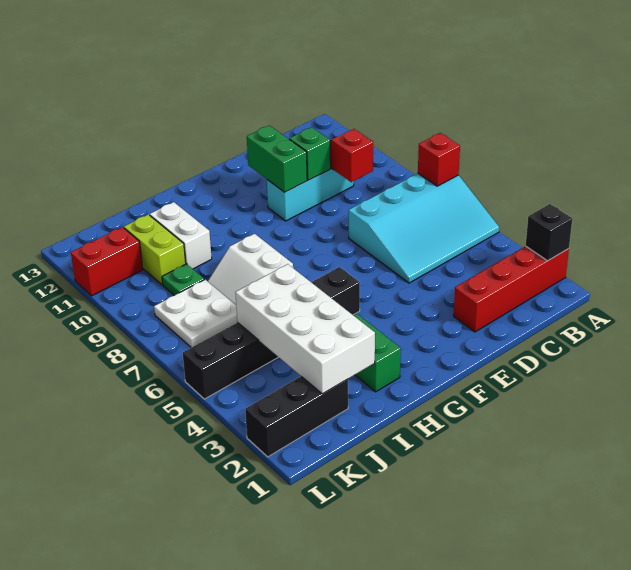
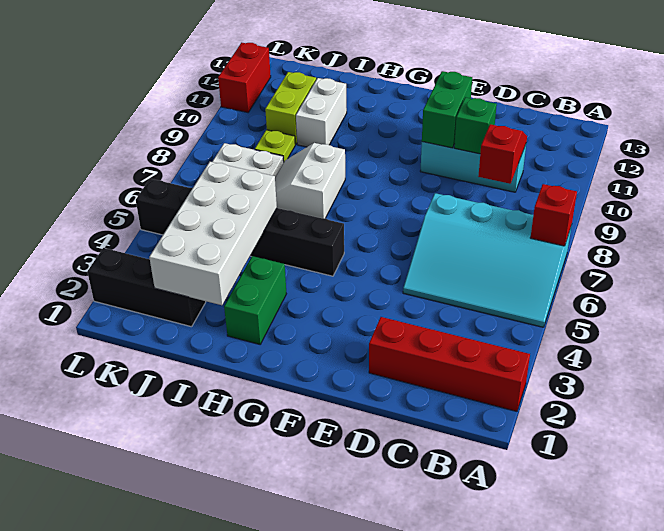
black 1x1 brick [526,204,572,261] -> none
green 1x1 plate [162,264,204,295] -> lime 1x1 plate [255,130,296,161]
red 1x2 brick [71,227,143,296] -> red 1x2 brick turned to [218,43,271,113]

